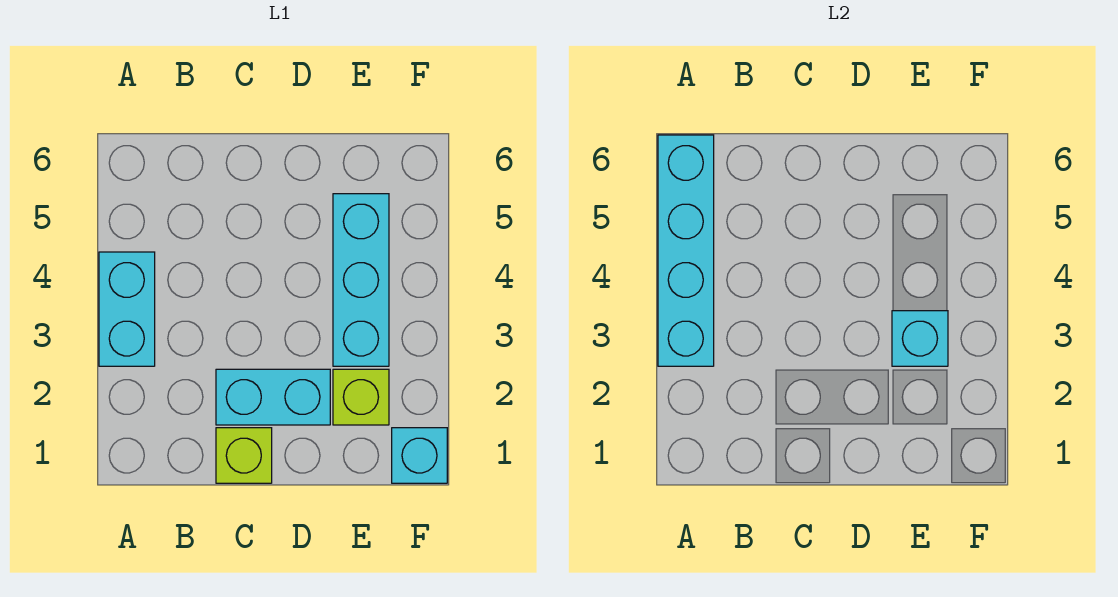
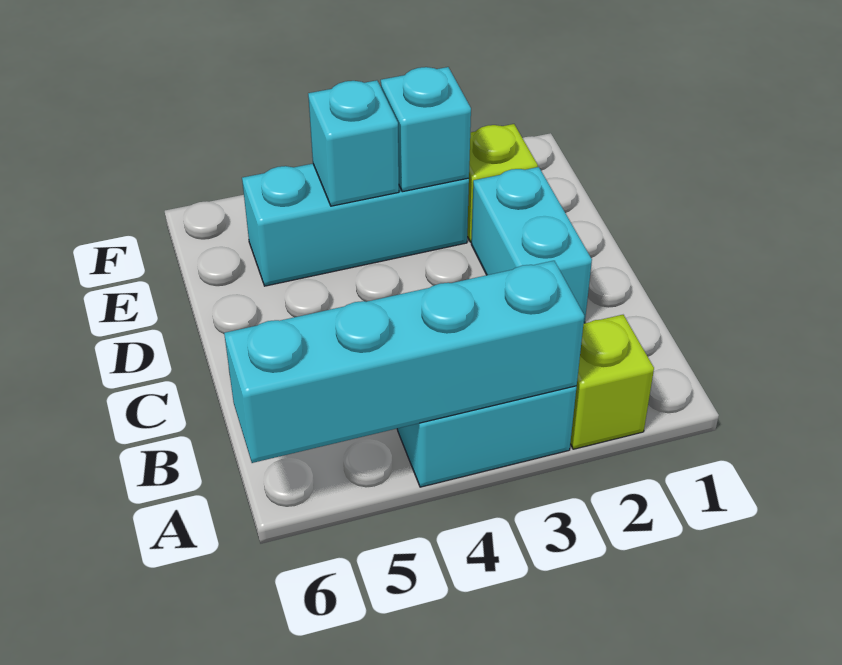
lime 1x1 brick [216,428,272,483] -> lime 1x1 brick moved to [570,315,654,449]
cyan 1x1 brick [392,428,447,483] -> cyan 1x1 brick moved to [308,80,399,206]

